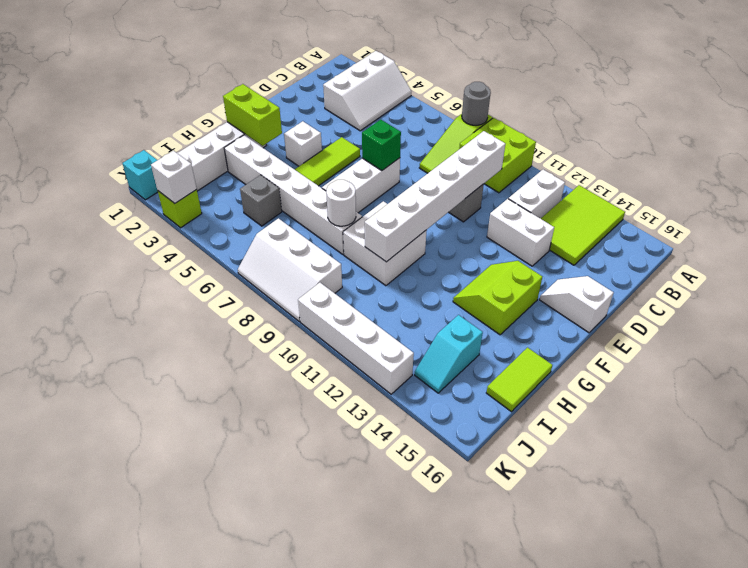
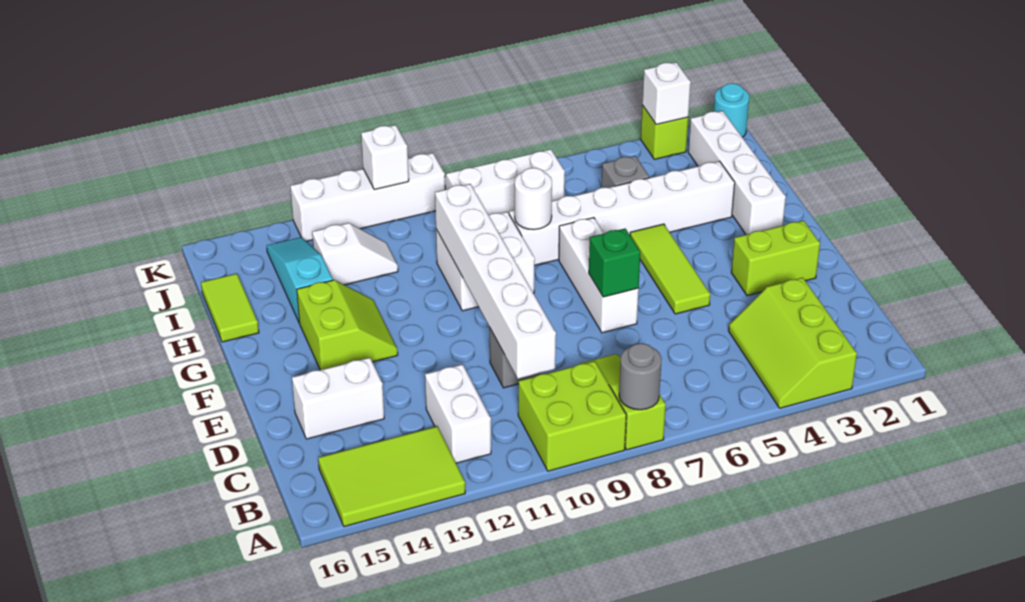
white 2x3 slope [323,51,411,131] -> lime 2x3 slope [728,278,857,408]
lime 2x3 tile [541,185,625,265] -> lime 2x3 tile turned to [318,426,465,527]
white 1x2 brick [487,199,554,266] -> white 1x2 brick moved to [292,358,384,439]
white 1x2 slope [540,276,614,333] -> white 1x2 slope moved to [312,223,398,285]
white 1x1 brick [284,121,322,166] -> white 1x1 brick moved to [361,125,409,190]
lime 1x2 brick [223,84,282,146] -> lime 1x2 brick moved to [731,221,820,296]
cyan 1x2 slope [415,315,483,393] -> cyan 1x3 slope [267,237,333,323]
cyan 1x1 brick [123,150,158,200] -> cyan 1x1 round brick [714,83,749,137]

